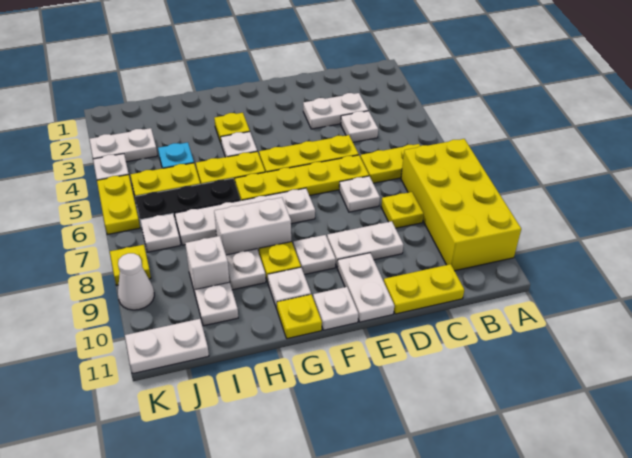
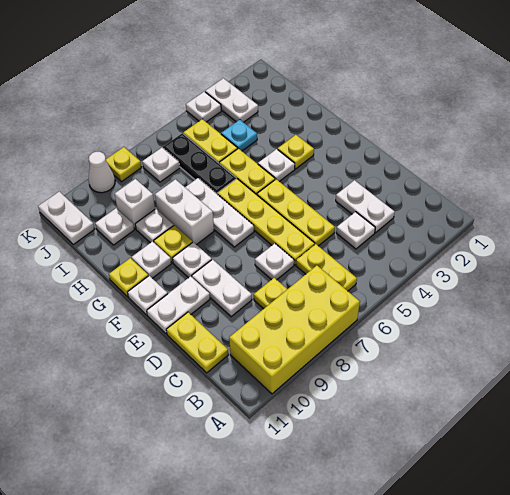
white 1x4 plate [175,188,315,245] -> white 1x3 plate [185,178,254,247]
yellow 1x2 plate [97,175,140,235] -> none

